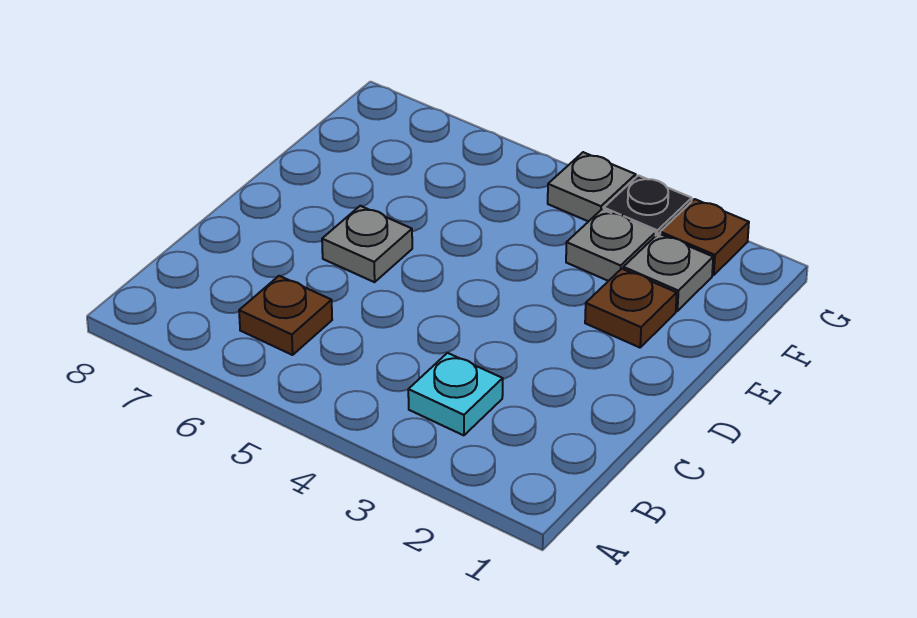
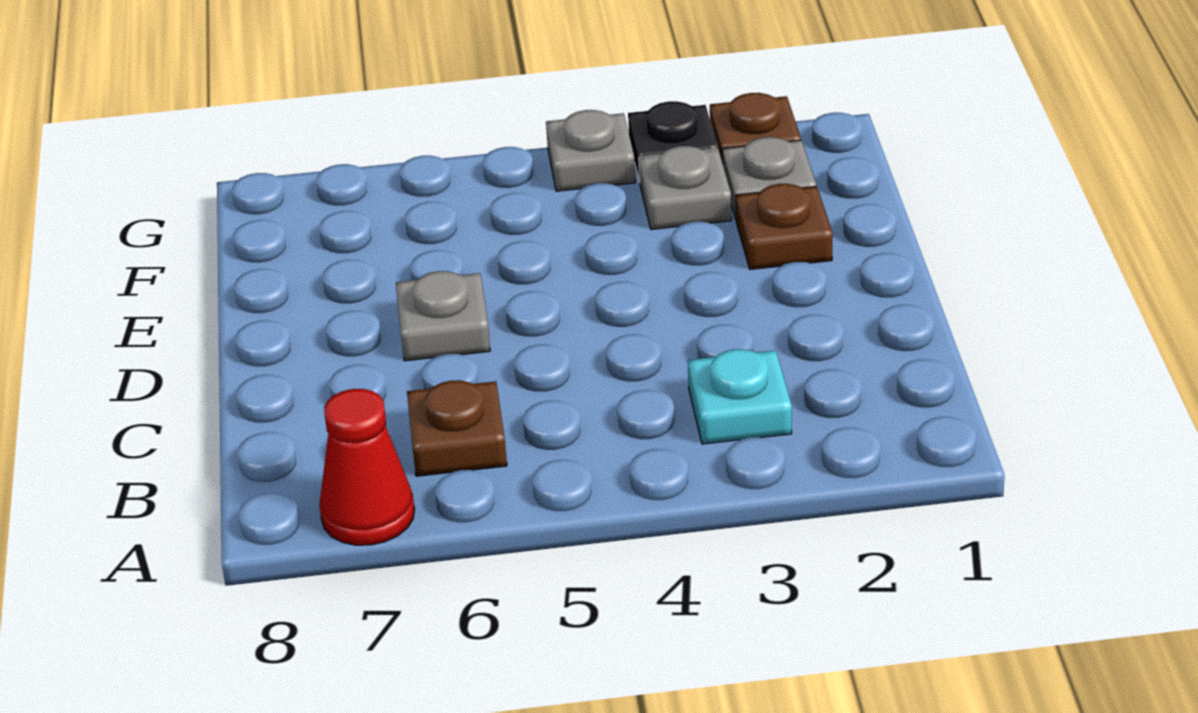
none -> red 1x1 cone [319,389,415,545]

